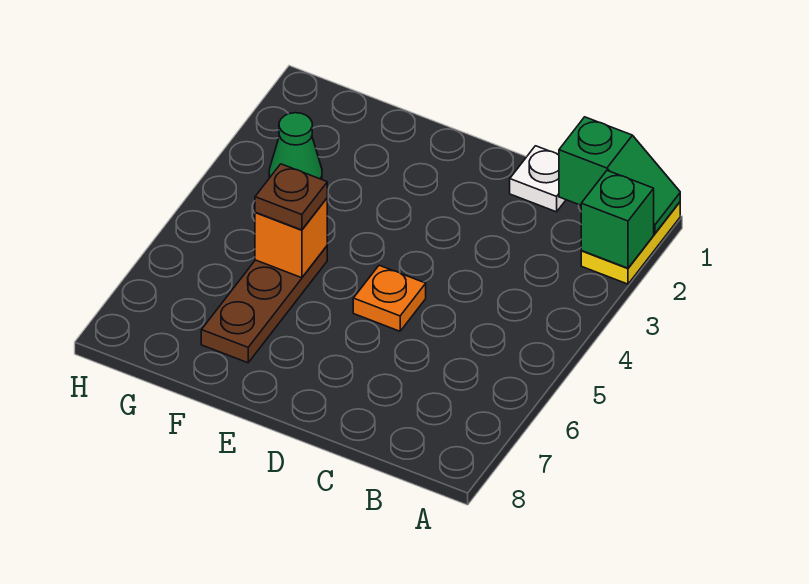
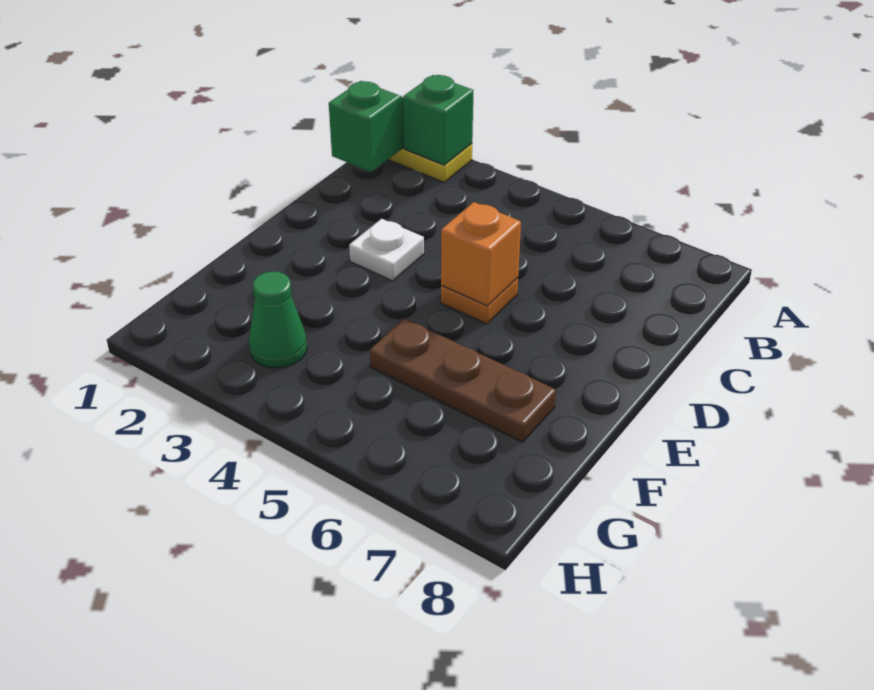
white 1x1 plate [510,146,566,212] -> white 1x1 plate moved to [349,219,424,281]
orange 1x1 brick [255,198,327,278] -> orange 1x1 brick moved to [441,202,521,306]
brown 1x1 plate [255,164,327,230] -> none

